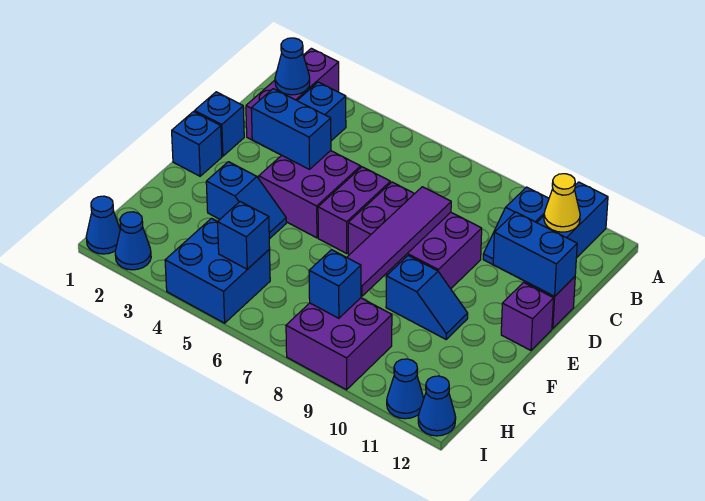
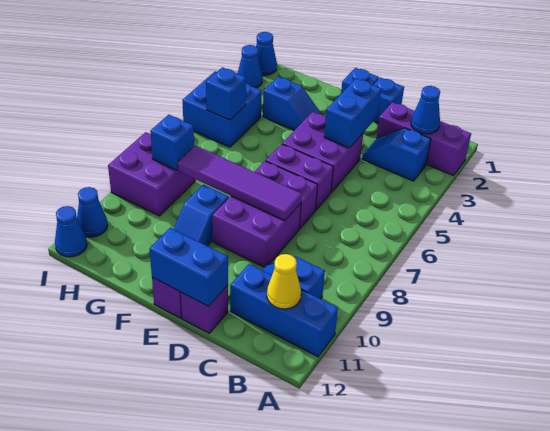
blue 1x2 brick [493,212,577,296] -> blue 1x2 brick turned to [150,228,228,306]
blue 1x2 slope [206,162,286,239] -> blue 1x2 slope turned to [263,77,321,130]

